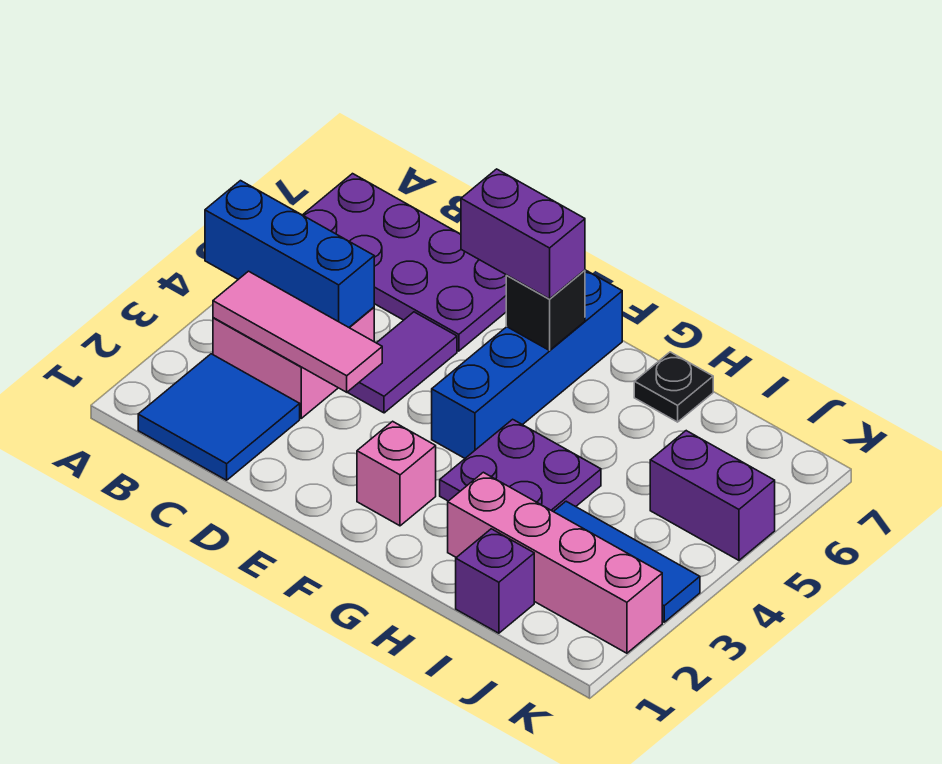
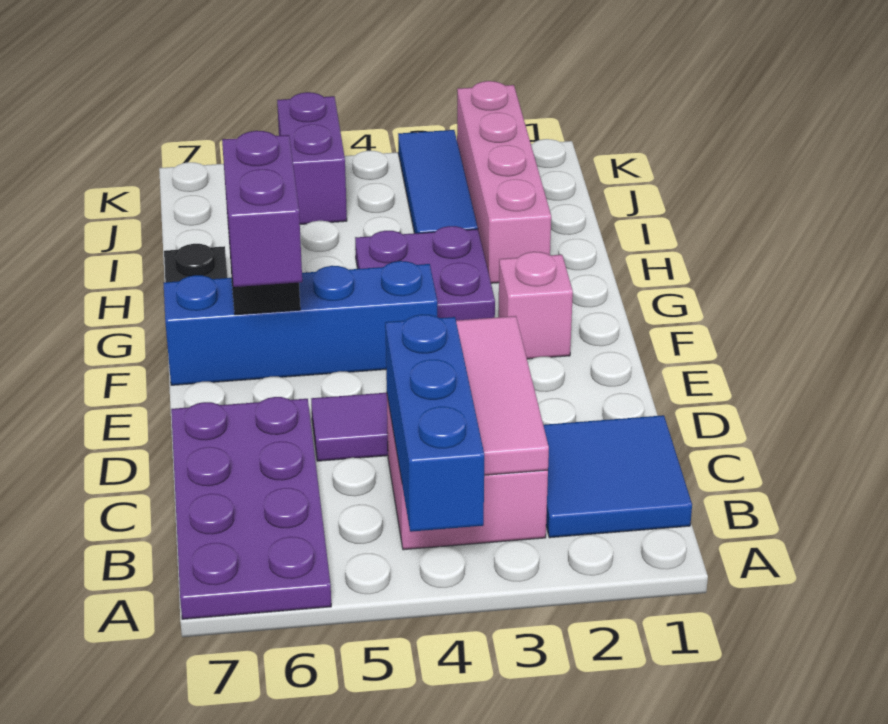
purple 1x1 brick [456,529,534,633] -> none

